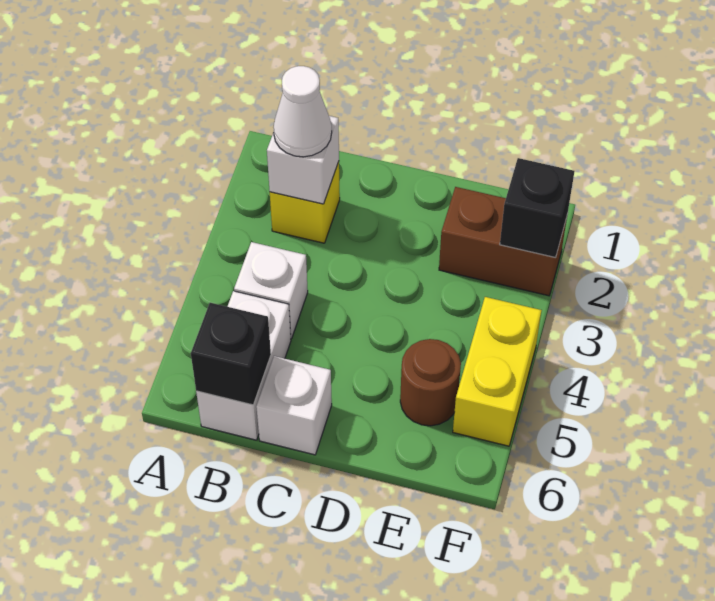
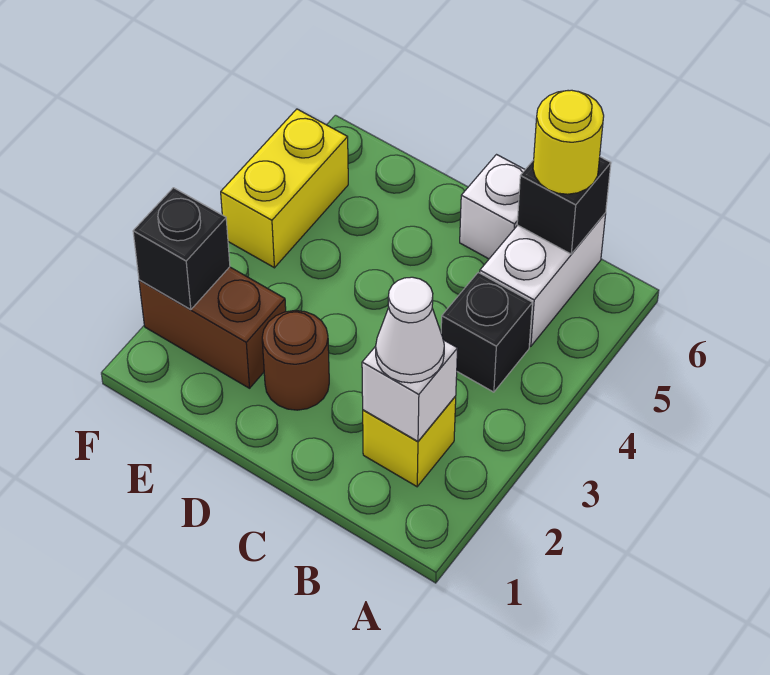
white 1x1 brick [234,242,308,339] -> black 1x1 brick [441,272,532,392]
none -> yellow 1x1 round brick [533,90,604,194]
brown 1x1 round brick [400,339,461,426] -> brown 1x1 round brick moved to [262,310,329,410]

